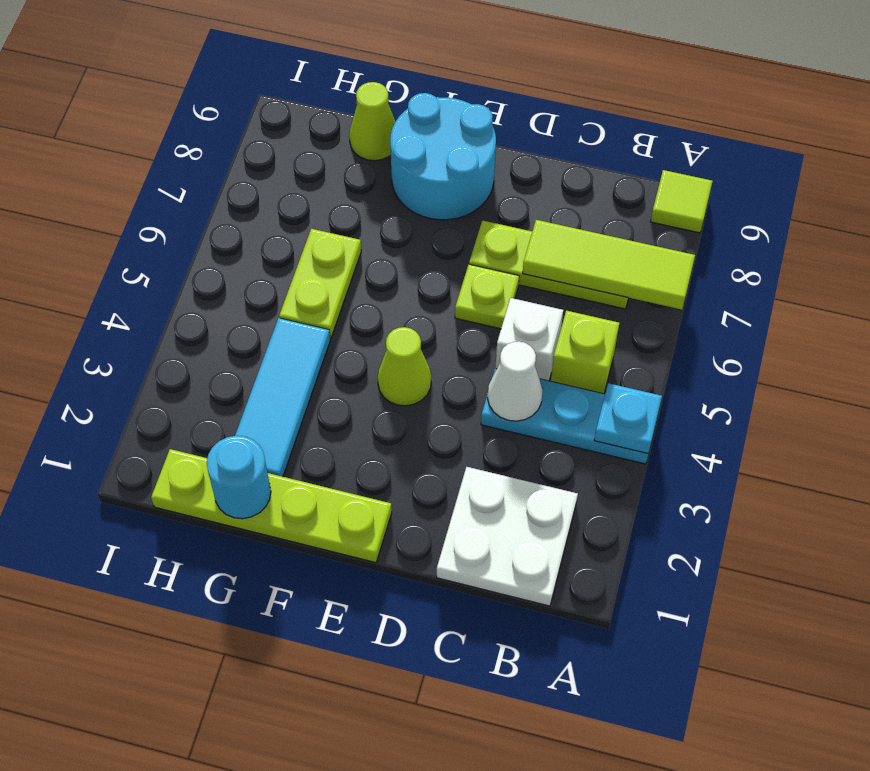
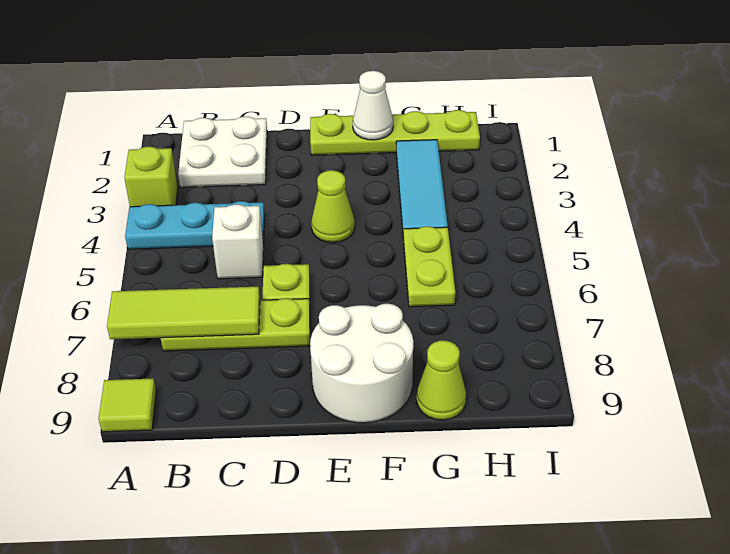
cyan 1x1 plate [594,383,662,454] -> none
lime 1x1 brick [551,311,619,394] -> lime 1x1 brick moved to [124,147,178,207]
white 1x1 cone [488,341,543,421] -> white 1x1 cone moved to [353,71,393,140]
cyan 2x2 round brick [390,93,496,220] -> white 2x2 round brick [310,304,413,423]
cyan 1x1 round brick [207,436,271,519] -> none

